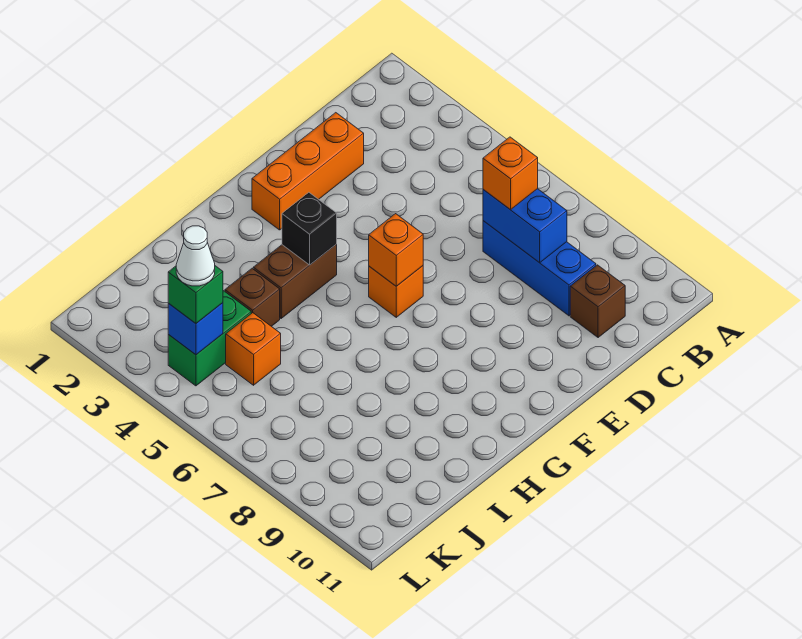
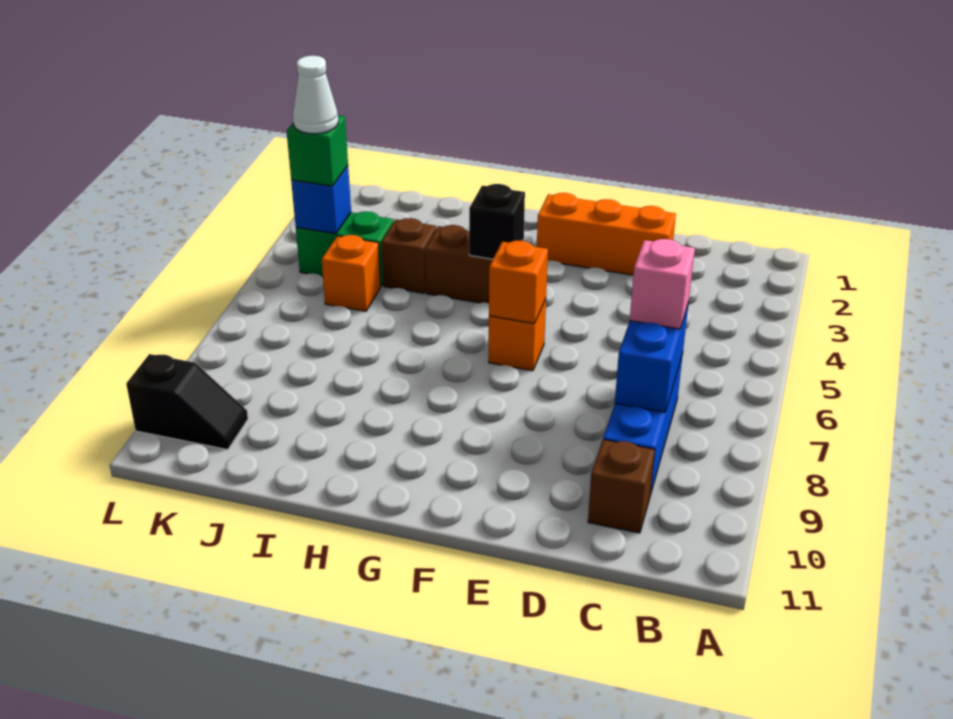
orange 1x1 brick [483,137,538,210] -> pink 1x1 brick [630,239,695,329]
none -> black 1x2 slope [126,354,248,450]

